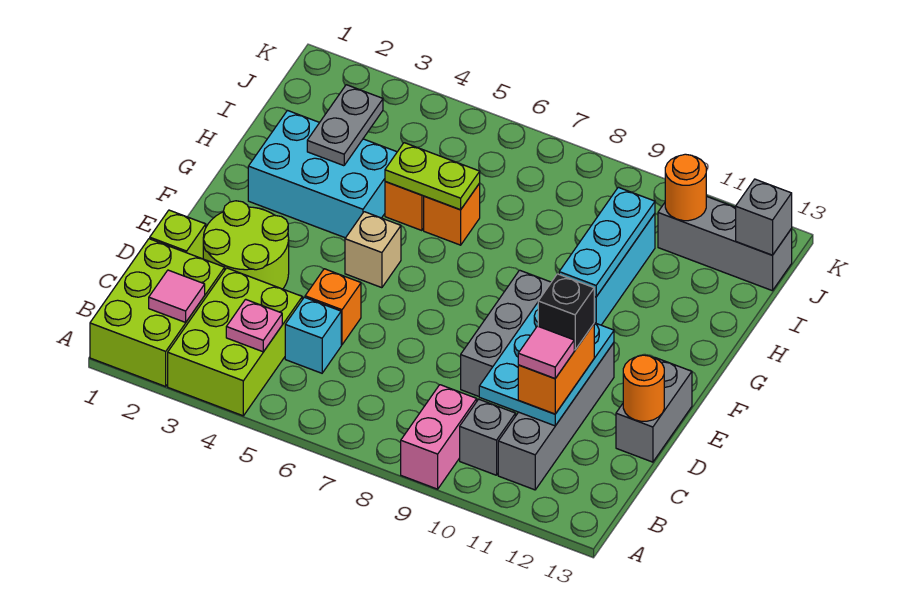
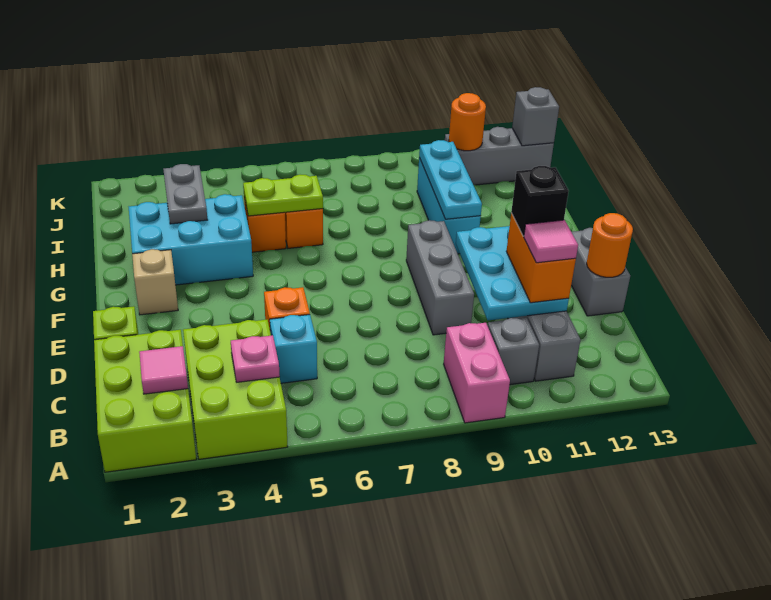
lime 2x2 round brick [203,201,289,289] -> none
tan 1x1 brick [345,212,401,288] -> tan 1x1 brick moved to [132,249,178,315]

